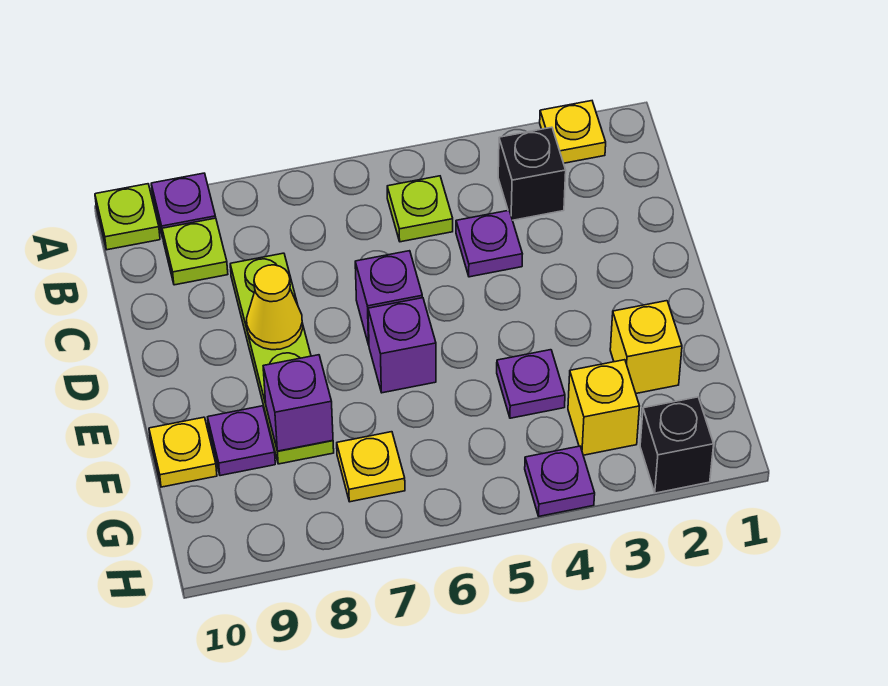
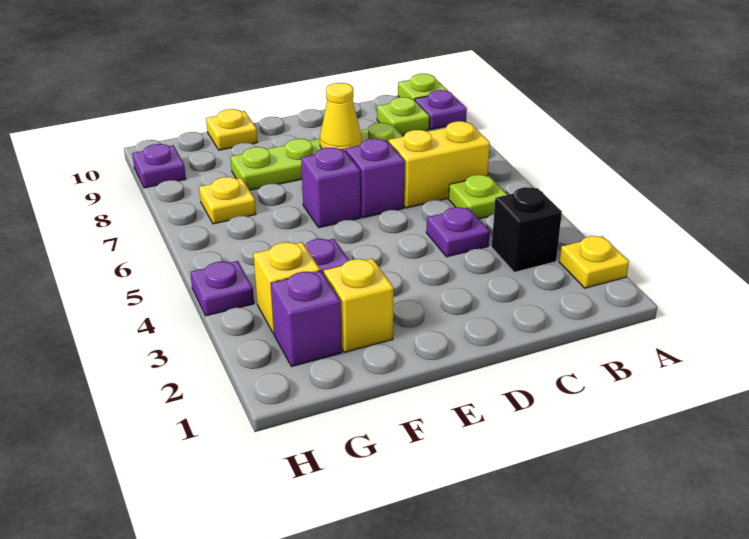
none -> yellow 1x2 brick [389,121,490,208]
purple 1x1 brick [263,355,333,451] -> purple 1x1 brick moved to [271,271,342,367]
purple 1x1 plate [208,406,275,476] -> purple 1x1 plate moved to [132,144,186,188]
black 1x1 brick [640,397,714,493] -> none

